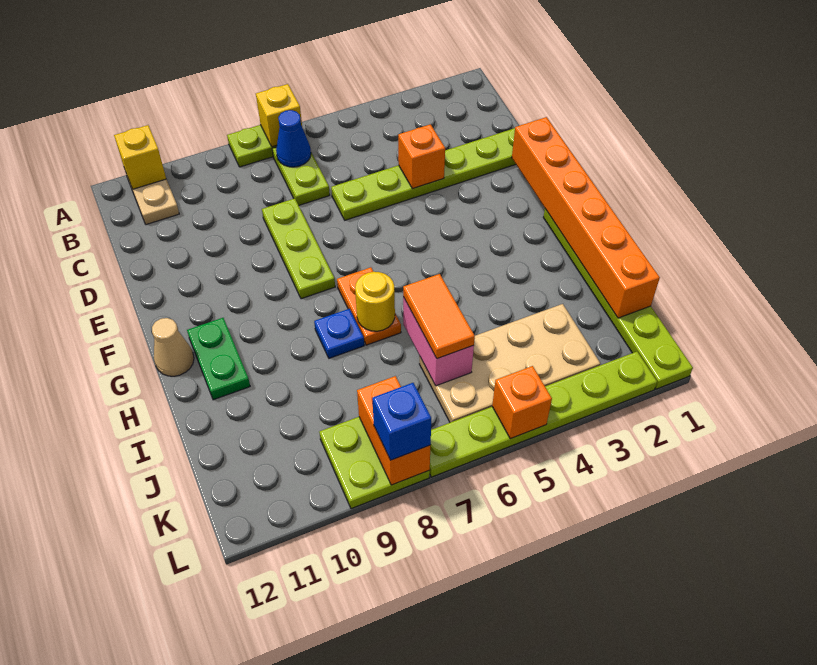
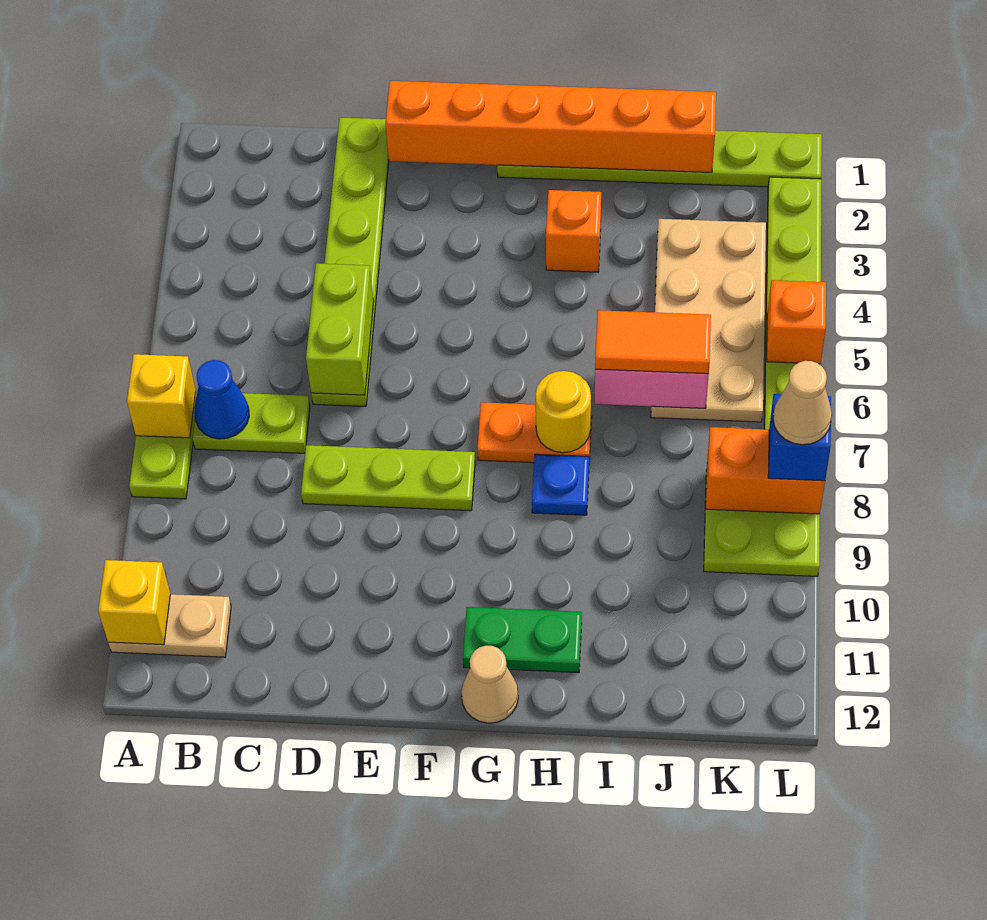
orange 1x1 brick [398,124,445,189] -> orange 1x1 brick moved to [546,190,601,272]
none -> lime 1x2 brick [306,263,374,395]
none -> tan 1x1 cone [773,361,832,445]

